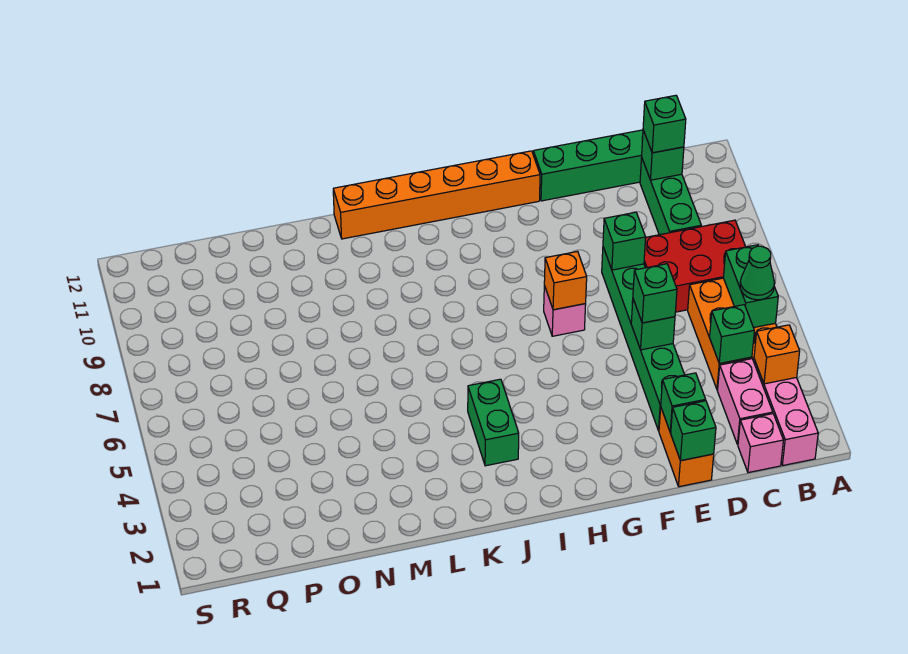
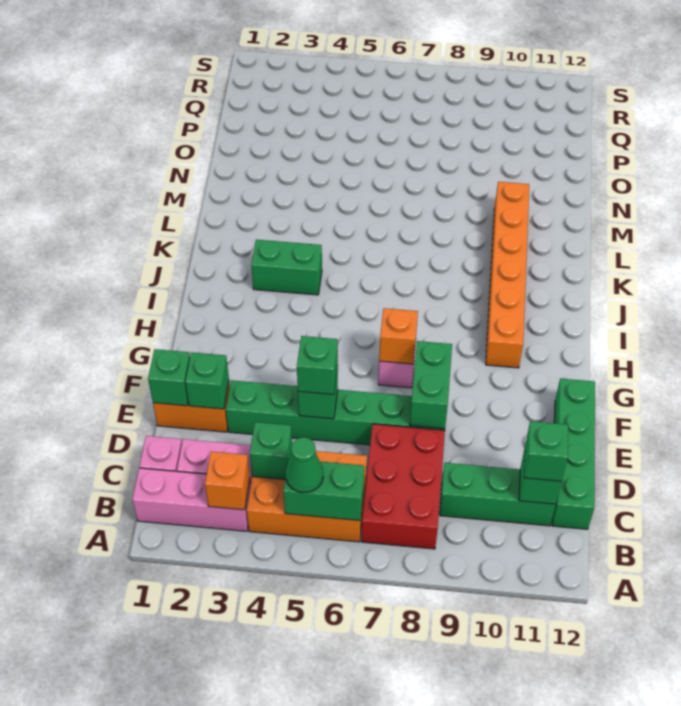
green 1x1 brick [603,212,646,270] -> green 1x2 brick [410,341,452,429]
orange 1x6 brick [333,151,540,239] -> orange 1x6 brick moved to [486,182,529,368]

